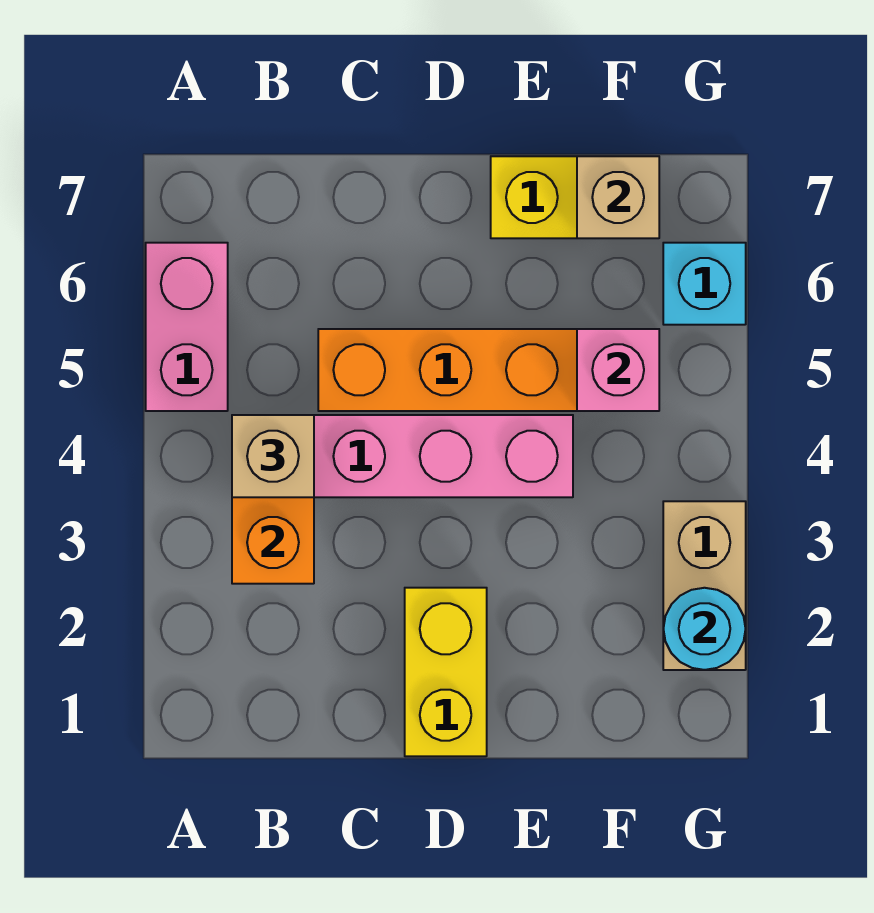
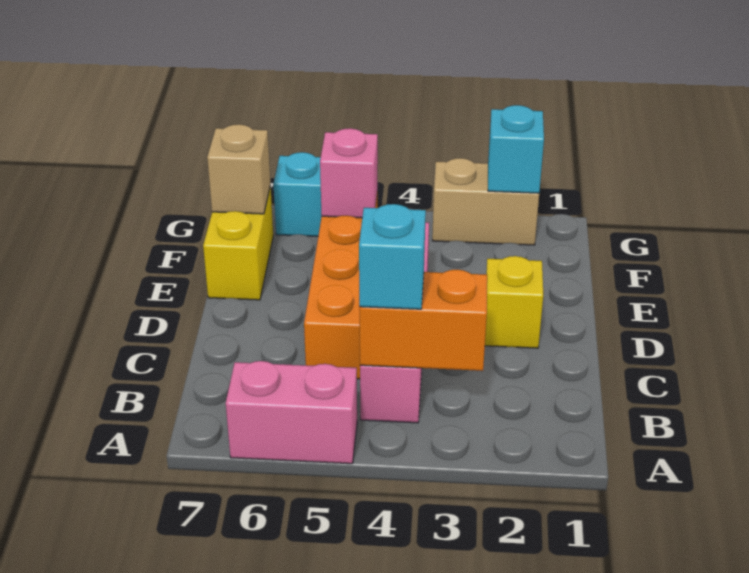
tan 1x1 brick [232,415,314,497] -> cyan 1x1 brick [359,204,426,309]
yellow 1x2 brick [405,588,487,756] -> yellow 1x1 brick [485,256,543,348]
cyan 1x1 round brick [663,588,746,670] -> cyan 1x1 brick [488,105,544,193]

